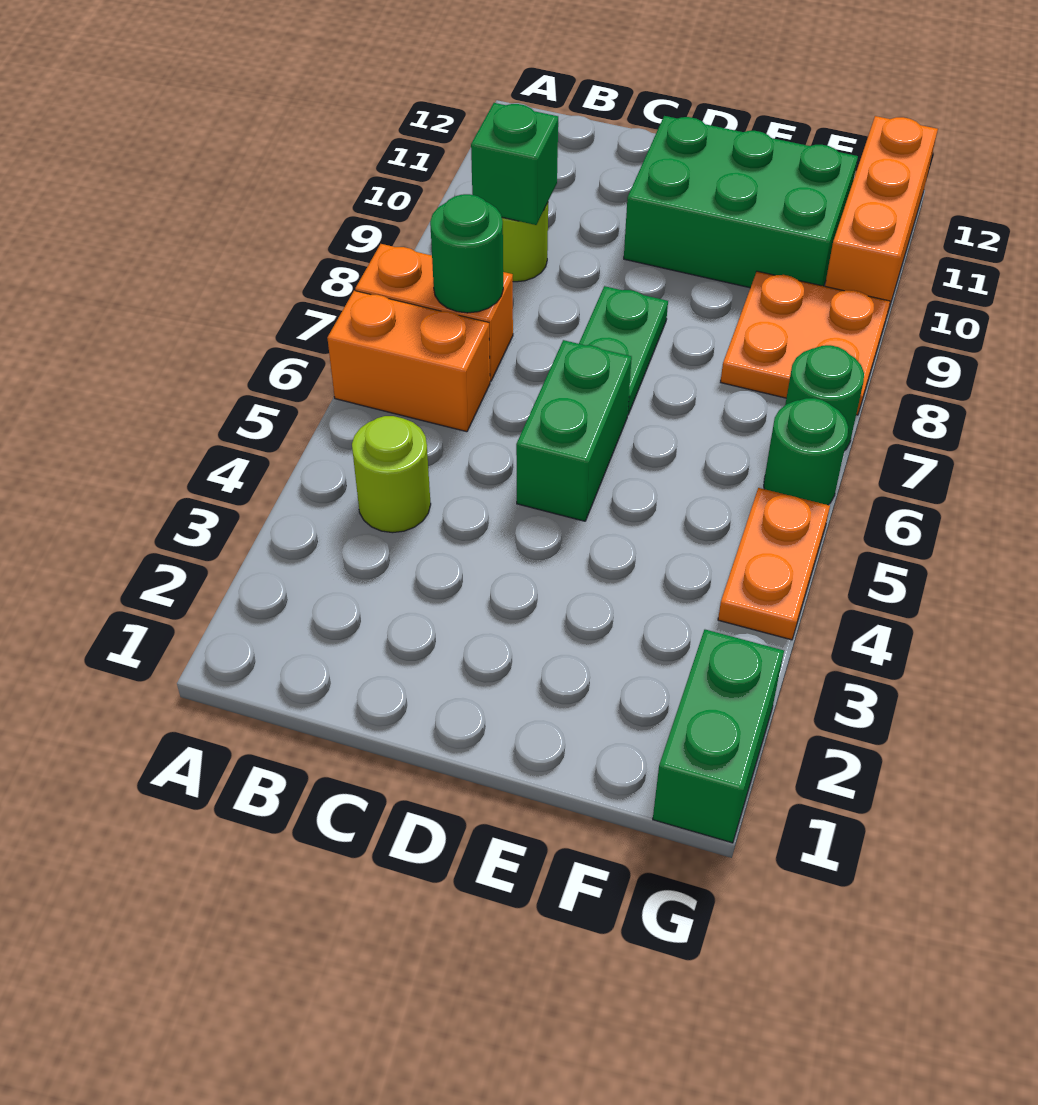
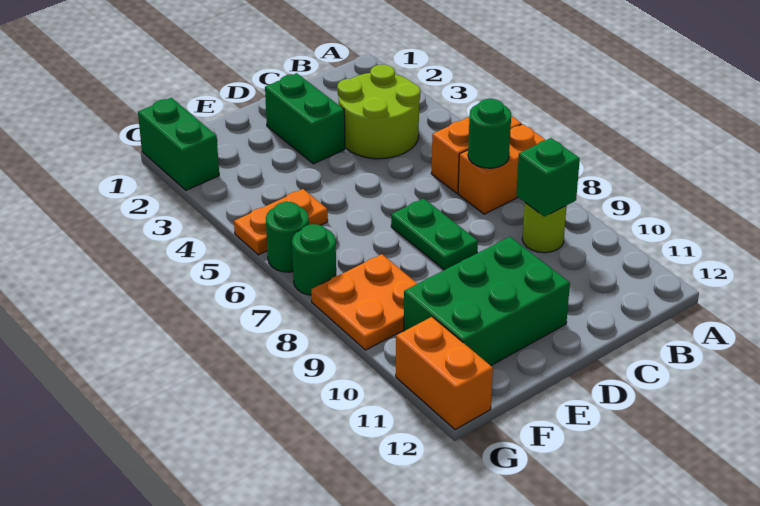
lime 1x1 round brick [352,416,431,533] -> lime 2x2 round brick [337,65,421,159]
green 1x2 brick [516,340,632,521] -> green 1x2 brick moved to [265,73,345,164]
orange 1x2 plate [718,488,830,640] -> orange 1x2 plate turned to [234,189,328,255]
orange 1x3 brick [825,116,938,314] -> orange 1x2 brick [396,317,493,430]

